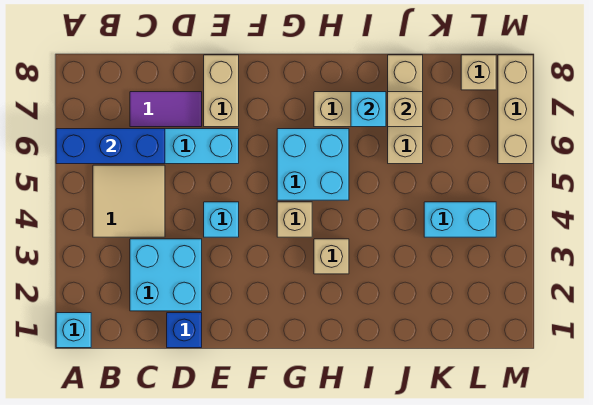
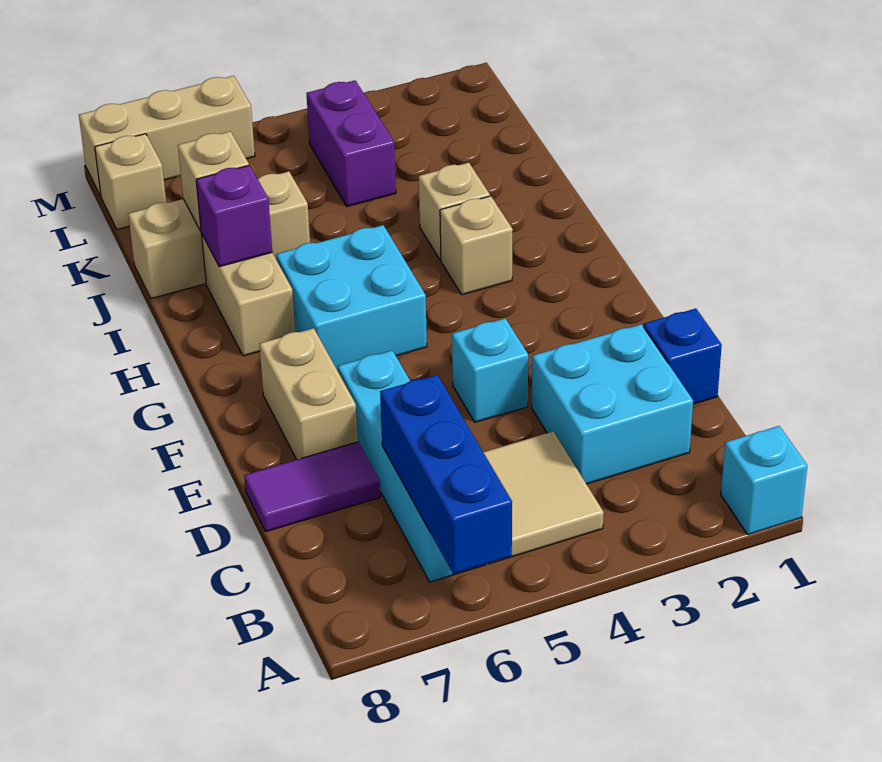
purple 1x2 tile [130,92,202,127] -> purple 1x2 tile turned to [244,442,380,532]
tan 1x2 brick [204,55,239,127] -> tan 1x2 brick turned to [259,328,358,460]
tan 1x1 brick [277,202,312,237] -> tan 1x1 brick moved to [419,162,490,260]
cyan 1x1 brick [351,92,386,127] -> purple 1x1 brick [196,165,272,267]
cyan 1x2 brick [424,202,496,237] -> purple 1x2 brick [306,80,396,207]

